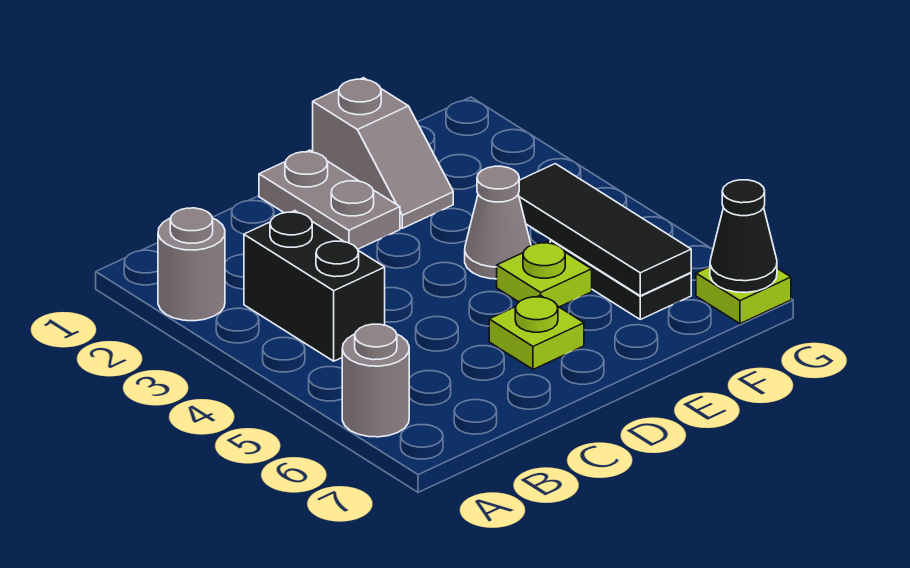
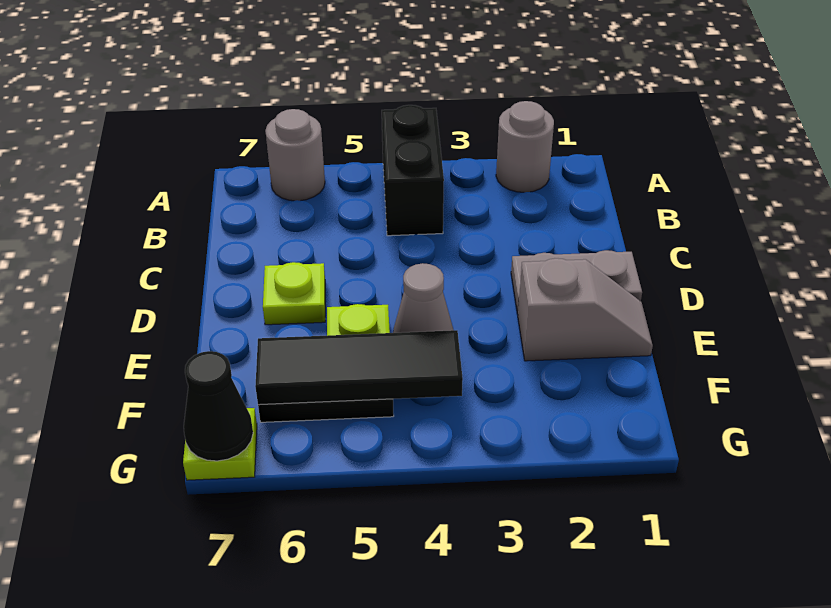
black 1x2 brick [244,211,385,361] -> black 1x2 brick turned to [382,105,444,236]
grey 1x2 slope [313,78,453,228] -> grey 1x2 slope turned to [518,258,653,361]

